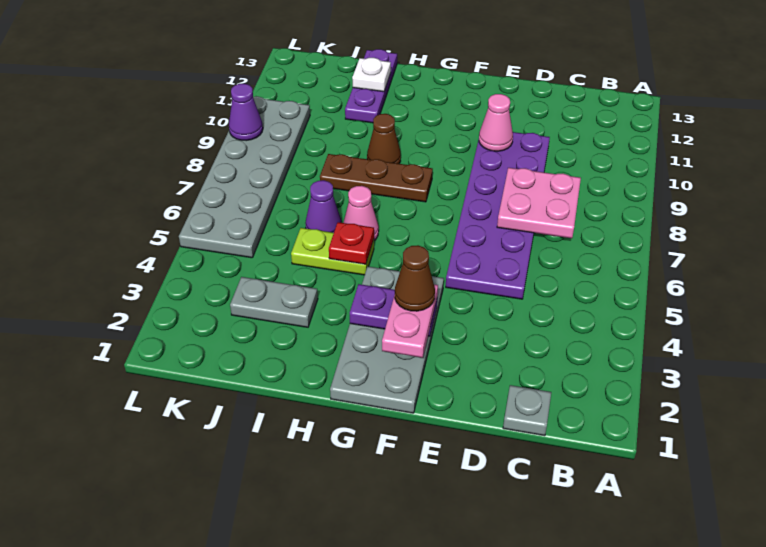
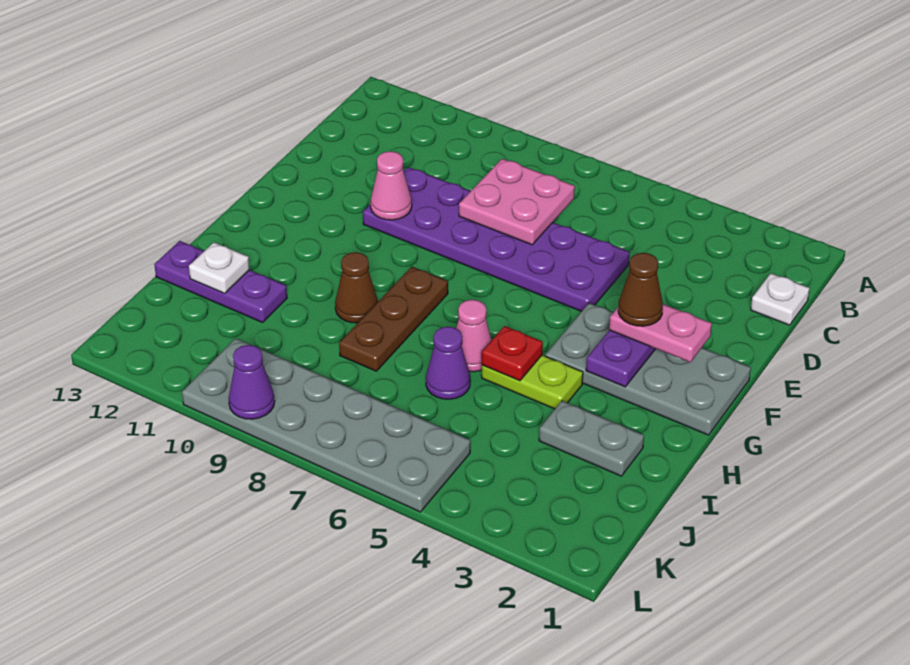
grey 1x1 plate [503,385,551,436] -> white 1x1 plate [751,273,809,325]
lime 1x2 plate [291,228,374,275] -> lime 1x2 plate turned to [482,355,583,409]
grey 1x2 plate [230,277,318,327] -> grey 1x2 plate turned to [539,401,644,476]

